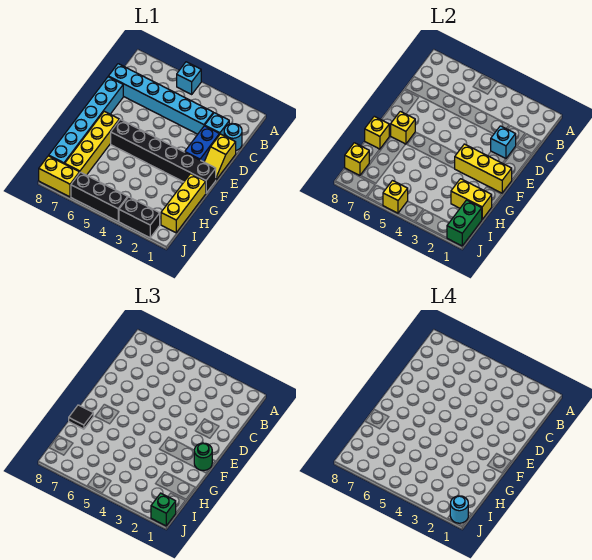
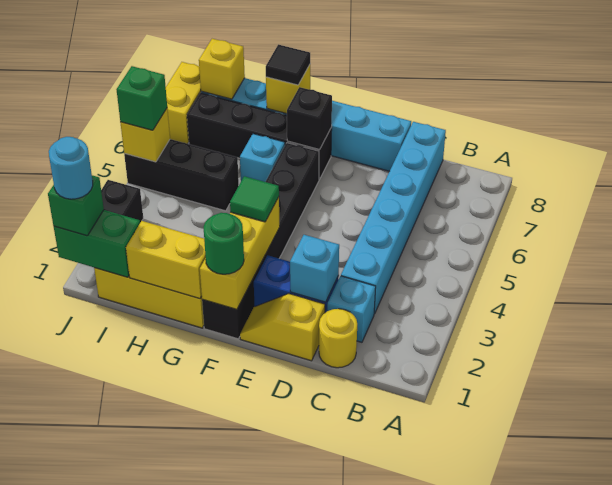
cyan 1x1 brick [177,62,201,94] -> cyan 1x1 brick moved to [240,134,285,182]
cyan 1x1 round brick [224,124,242,151] -> yellow 1x1 round brick [319,309,357,368]
none -> green 1x1 tile [230,176,279,222]
yellow 1x4 brick [65,111,119,175] -> black 1x4 brick [187,93,332,179]
yellow 1x1 brick [391,111,415,144] -> black 1x1 brick [287,87,332,150]
yellow 1x2 brick [451,179,492,219] -> yellow 1x2 brick turned to [126,221,206,299]
black 1x3 brick [71,172,128,221] -> black 1x3 brick turned to [124,139,239,211]
none -> green 1x1 brick [117,66,167,130]

